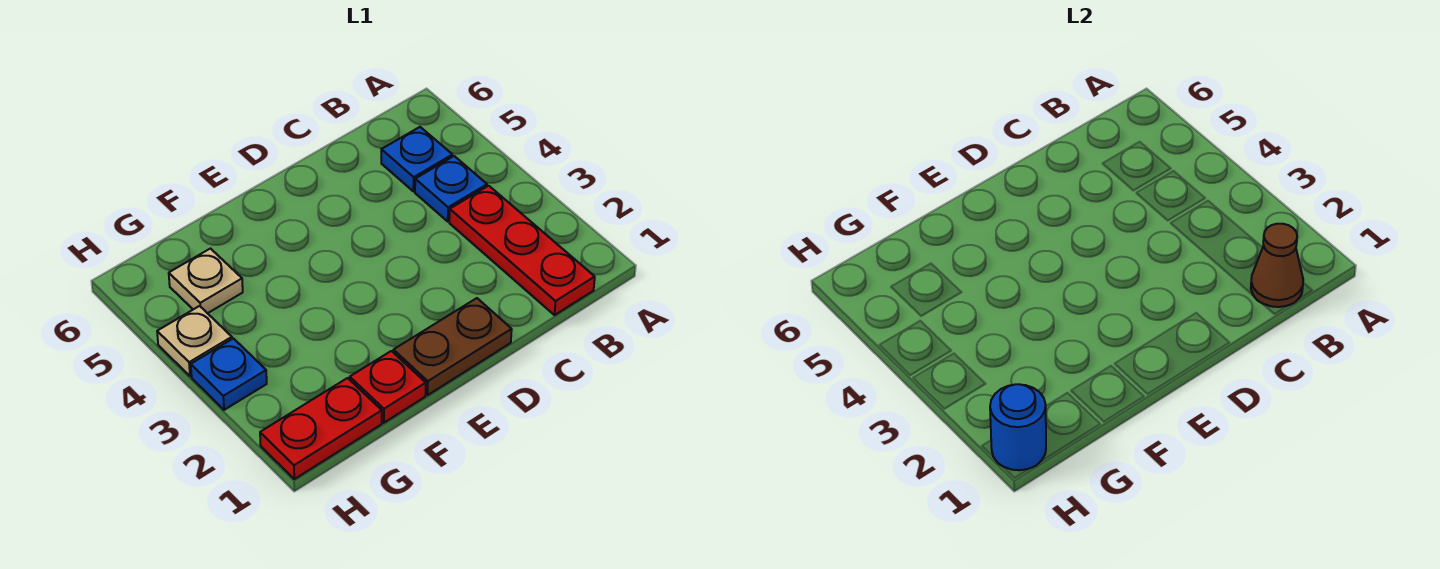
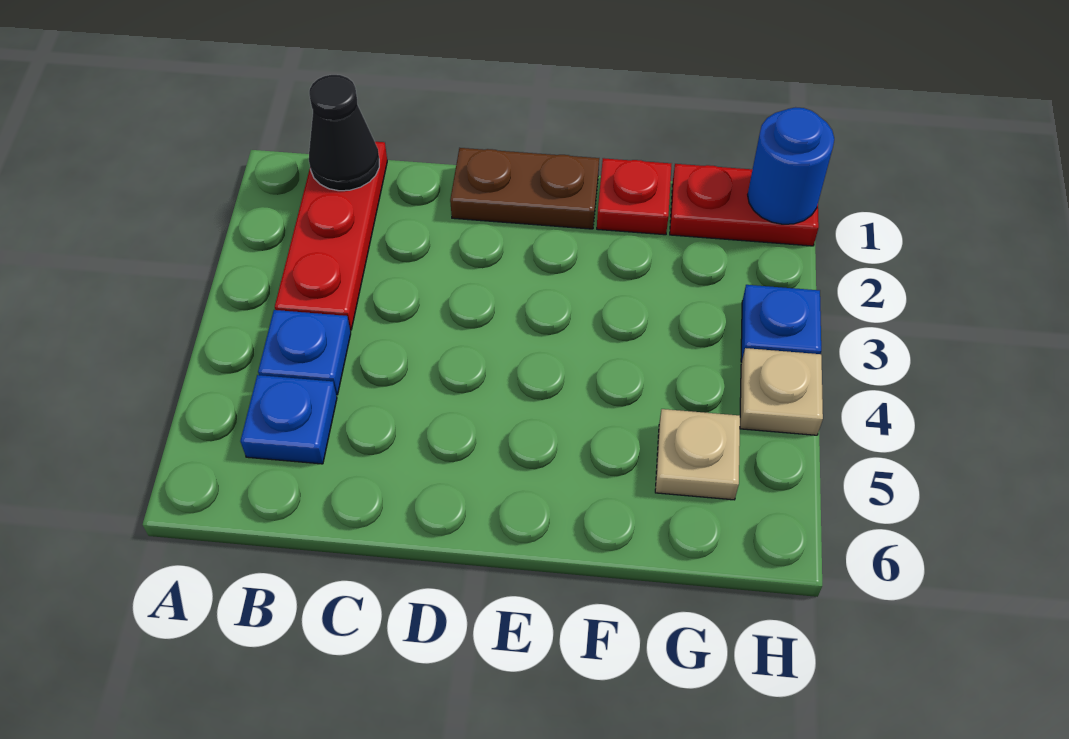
brown 1x1 cone [1251,224,1303,307] -> black 1x1 cone [309,75,379,191]

